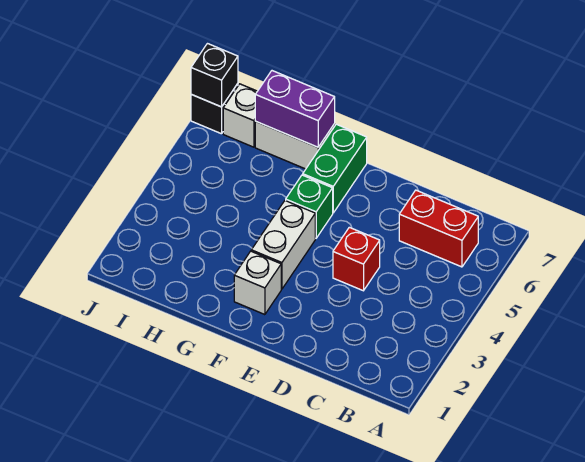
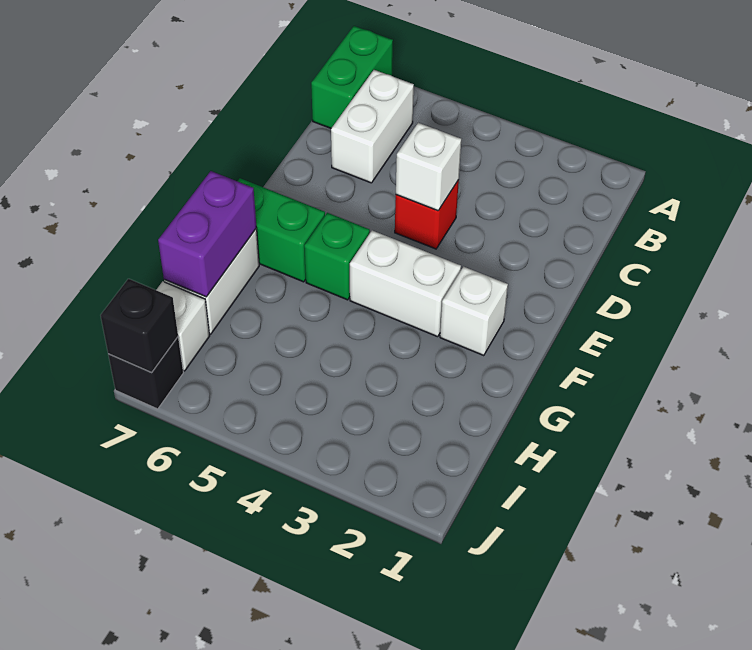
none -> green 1x2 brick [311,26,393,128]
red 1x2 brick [399,190,478,267] -> white 1x2 brick [331,70,414,183]
none -> white 1x1 brick [396,123,461,211]

